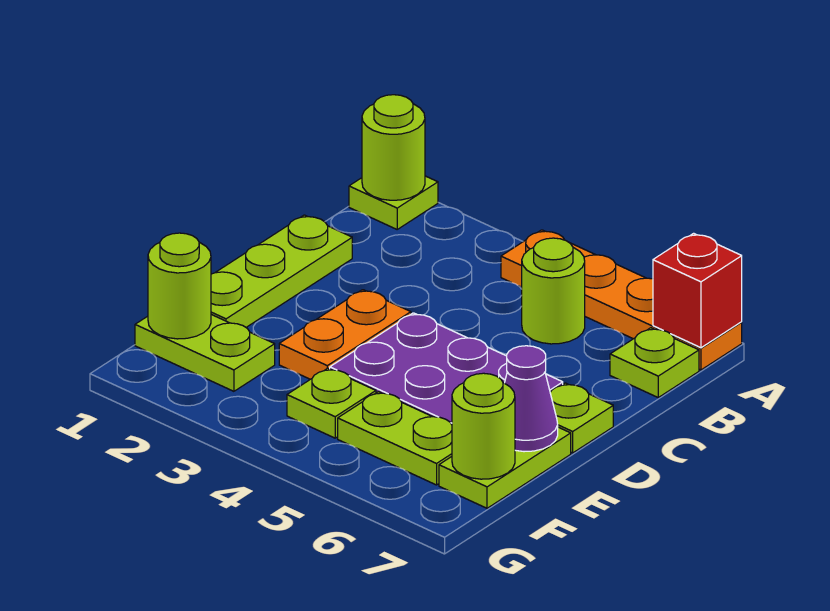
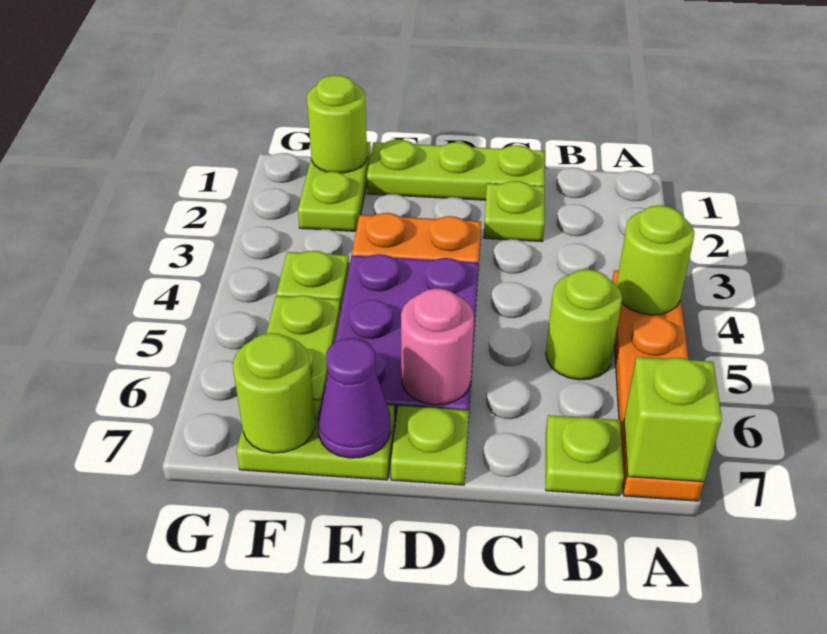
lime 1x1 plate [349,176,438,229] -> lime 1x1 plate moved to [484,181,545,242]
lime 1x1 round brick [362,95,425,200] -> lime 1x1 round brick moved to [617,205,694,315]
red 1x1 brick [653,233,742,348] -> lime 1x1 brick [624,357,722,482]
none -> pink 1x1 round brick [401,288,474,405]

